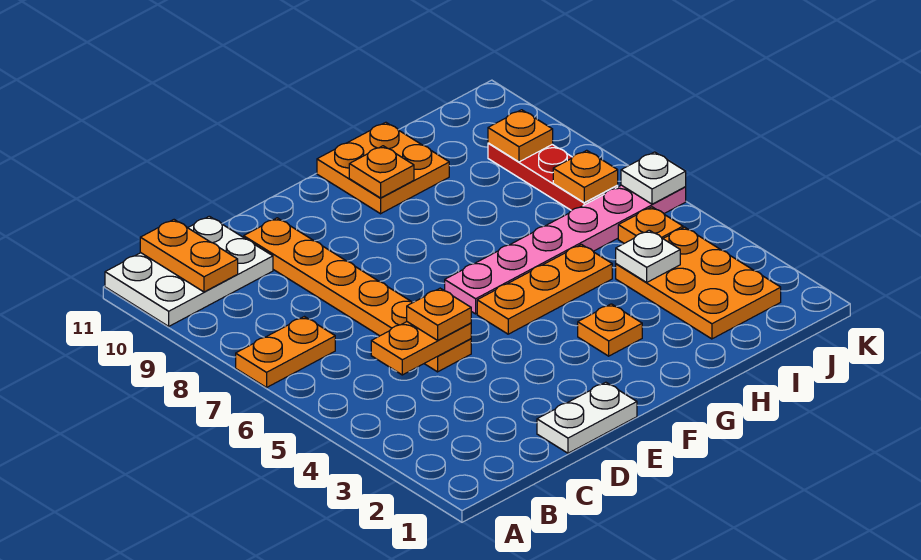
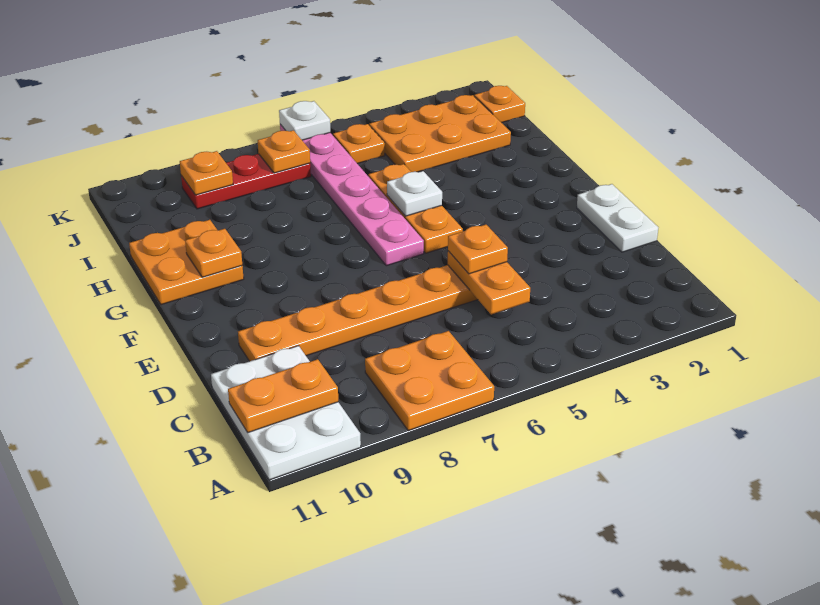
orange 1x2 plate [236,317,335,387] -> orange 2x2 plate [365,331,494,431]
orange 1x1 plate [578,304,642,356] -> orange 1x1 plate moved to [474,86,525,123]
white 1x1 plate [616,230,680,283] -> white 1x1 plate moved to [387,171,442,216]

